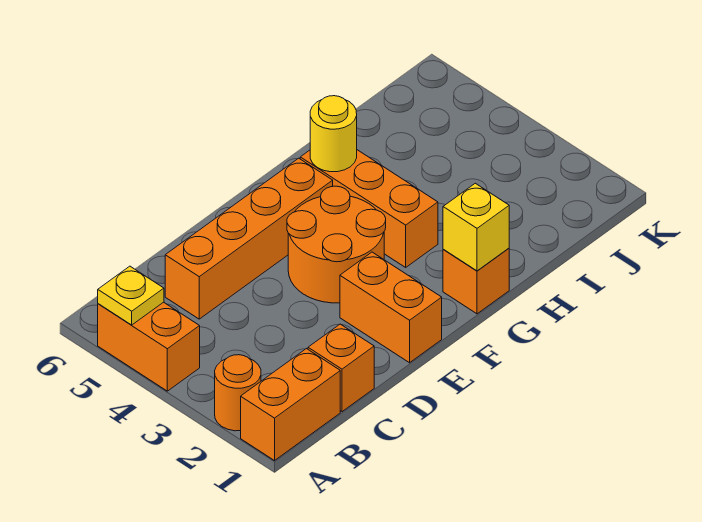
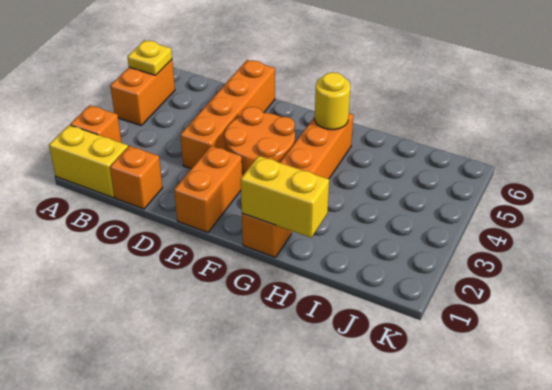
orange 1x2 brick [241,349,340,461] -> yellow 1x2 brick [49,125,128,198]
orange 1x1 round brick [215,355,261,431] -> orange 1x1 brick [70,105,122,143]
orange 1x4 brick [165,158,333,319] -> orange 1x4 brick turned to [180,60,275,169]
yellow 1x1 brick [443,183,509,271] -> yellow 1x2 brick [241,156,329,238]

